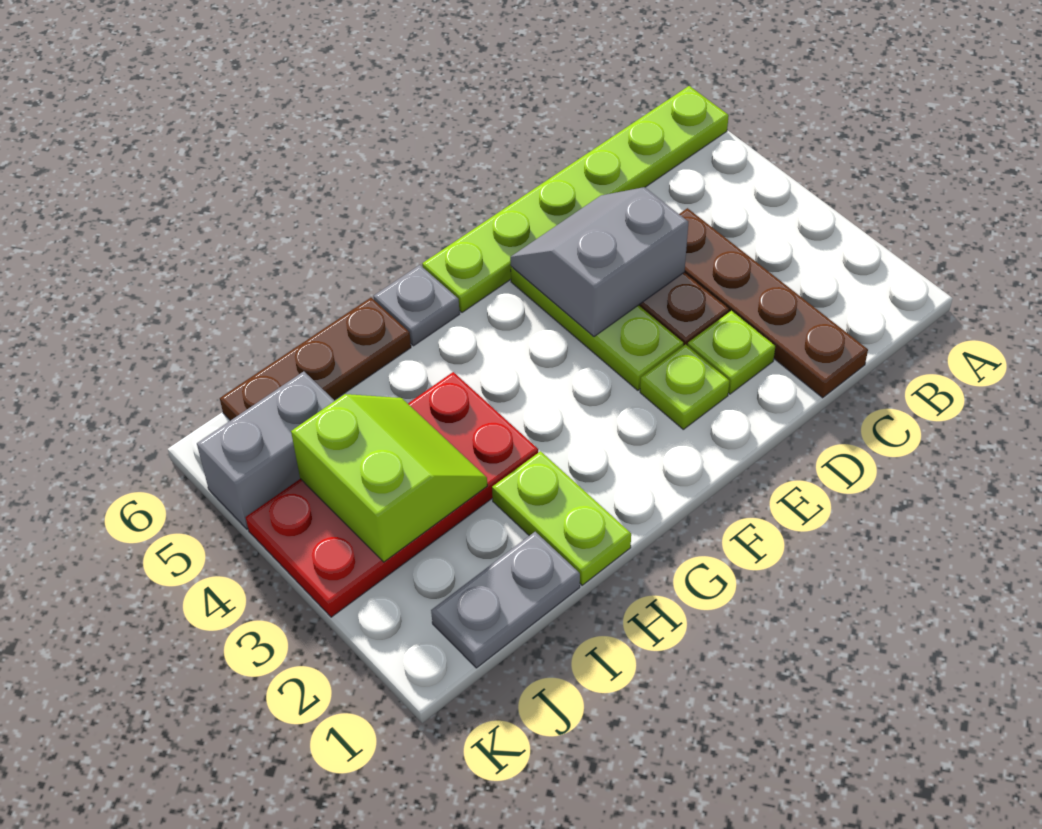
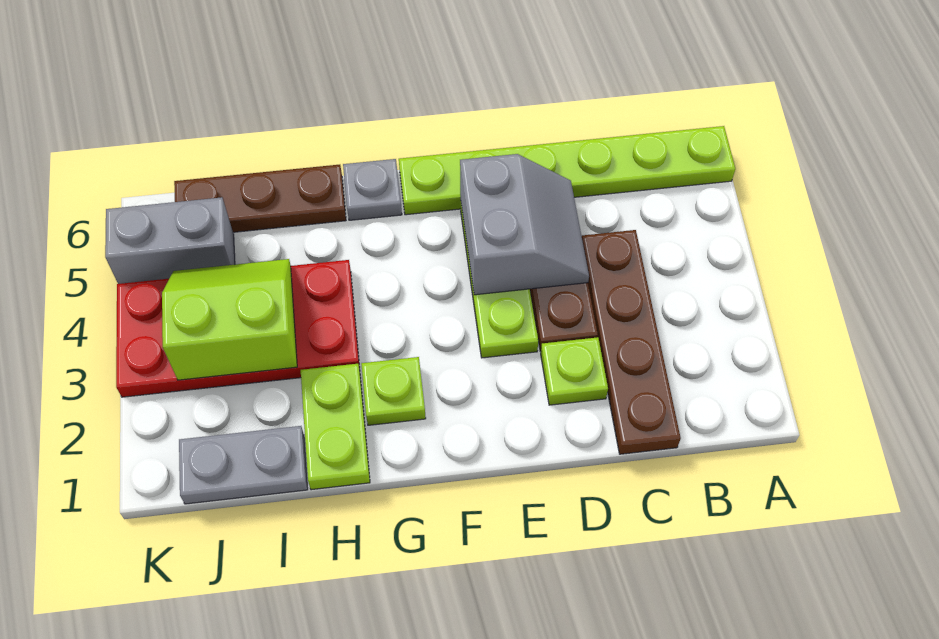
grey 2x2 slope [510,187,688,337] -> grey 2x2 slope turned to [460,154,589,295]
lime 1x1 plate [640,344,730,429] -> lime 1x1 plate moved to [361,357,426,425]
lime 2x2 slope [291,394,487,562] -> lime 2x2 slope turned to [162,259,297,380]

